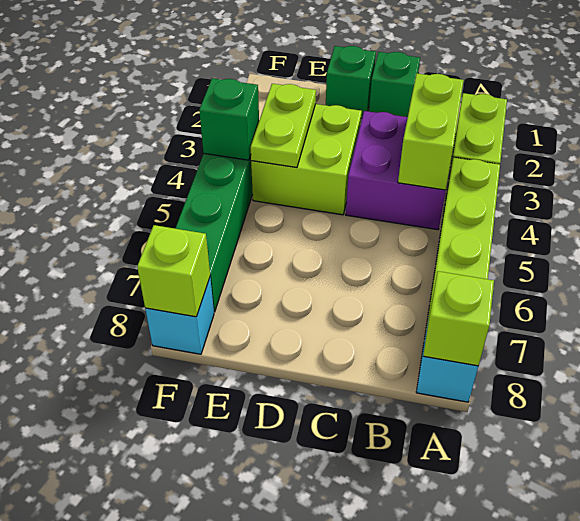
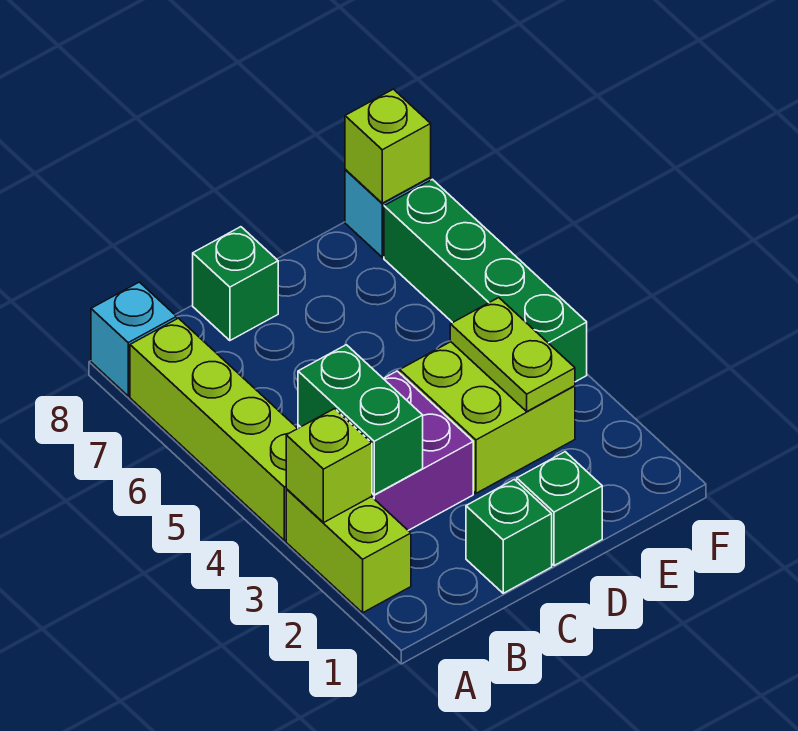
lime 1x1 brick [423,271,494,366] -> lime 1x1 brick moved to [286,409,372,523]
lime 1x2 brick [398,74,464,190] -> green 1x2 brick [298,345,423,495]
green 1x1 brick [199,78,259,160] -> green 1x1 brick moved to [193,227,278,341]

